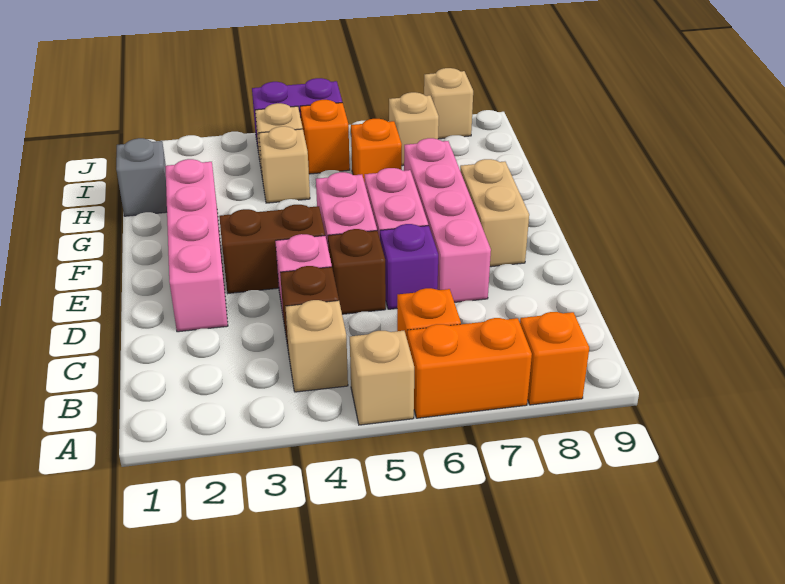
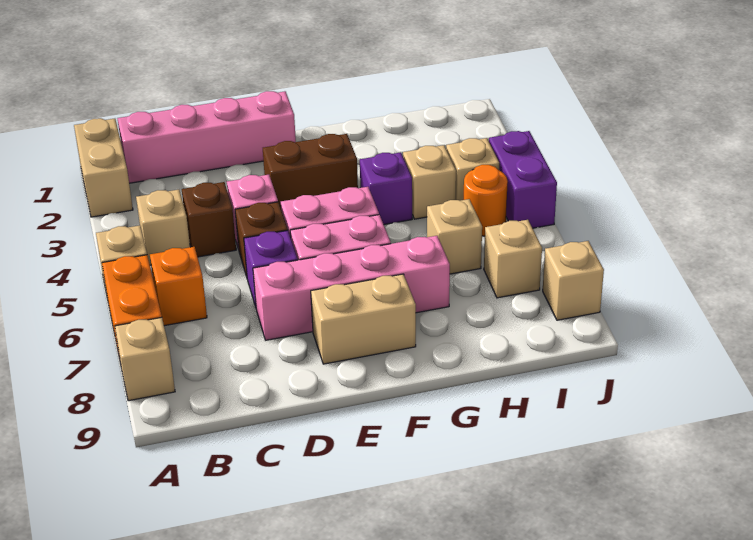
none -> tan 1x2 brick [74,118,133,217]
orange 1x1 brick [520,312,589,405] -> tan 1x1 brick [115,317,175,401]
pink 1x4 brick [165,159,228,332] -> pink 1x4 brick moved to [117,91,296,183]
brown 1x2 brick [219,205,325,293] -> brown 1x2 brick turned to [263,134,358,208]
none -> purple 1x1 brick [360,152,412,225]
grey 1x1 brick [116,138,167,216] -> none
orange 1x1 brick [351,119,402,183] -> tan 1x1 brick [427,199,482,274]
orange 1x1 brick [300,100,350,174] -> orange 1x1 round brick [464,165,508,236]

